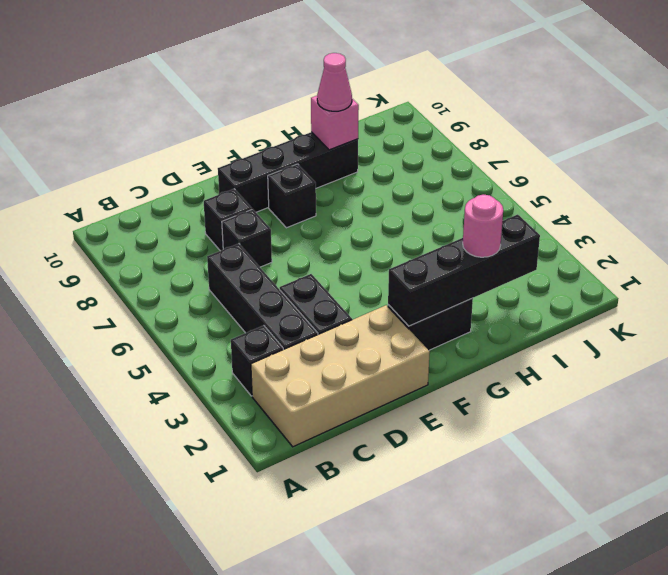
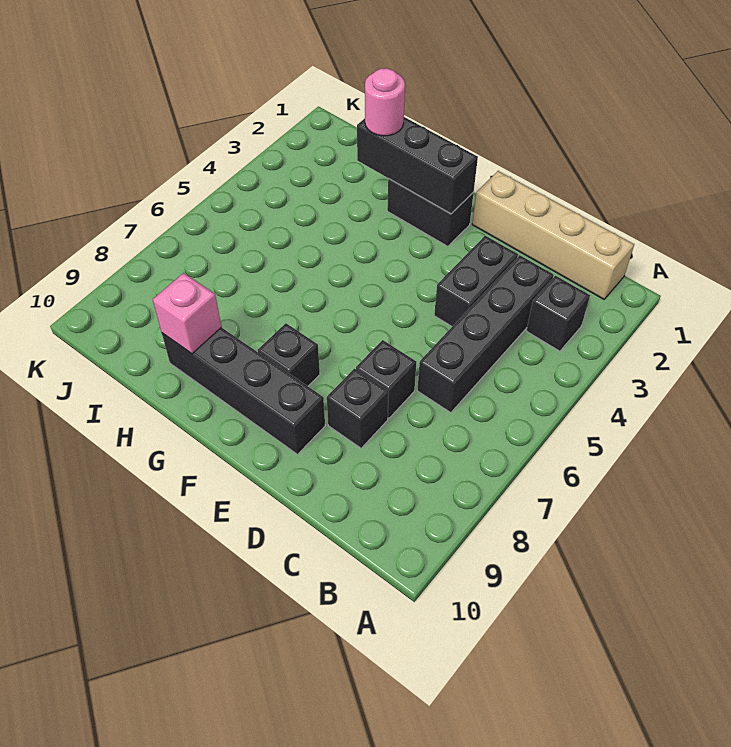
tan 2x4 brick [251,305,430,447] -> tan 1x4 brick [472,171,634,299]
black 1x4 brick [388,215,540,326] -> black 1x3 brick [357,117,478,214]
pink 1x1 cone [317,53,352,111] -> none

